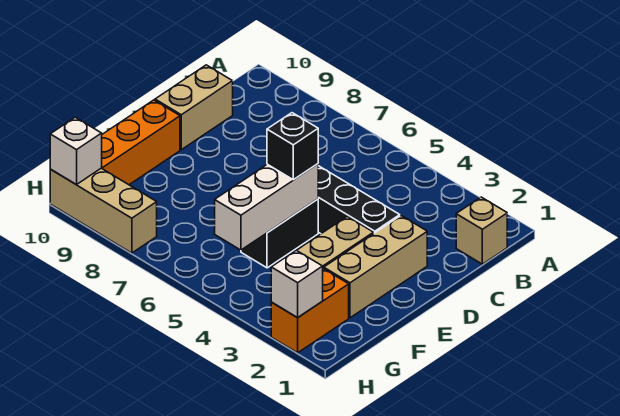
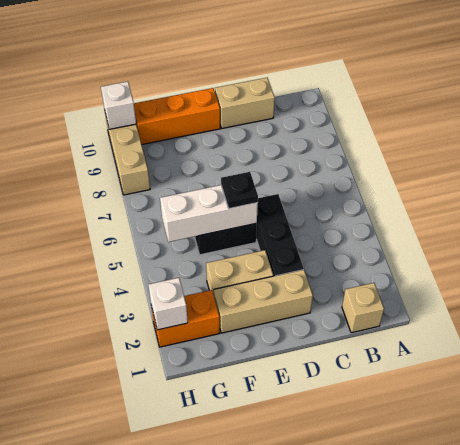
black 1x1 brick [267,113,318,180] -> black 1x1 plate [221,172,258,209]

